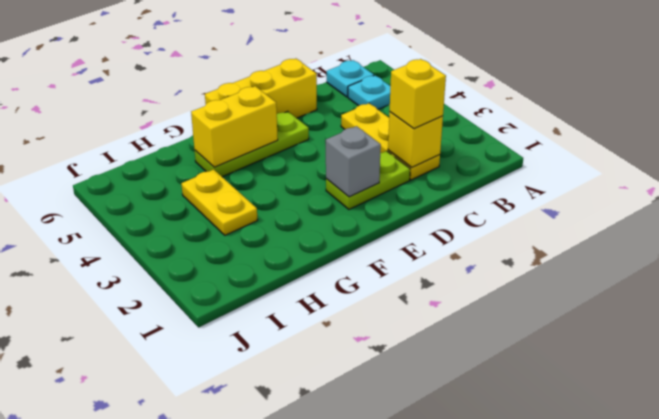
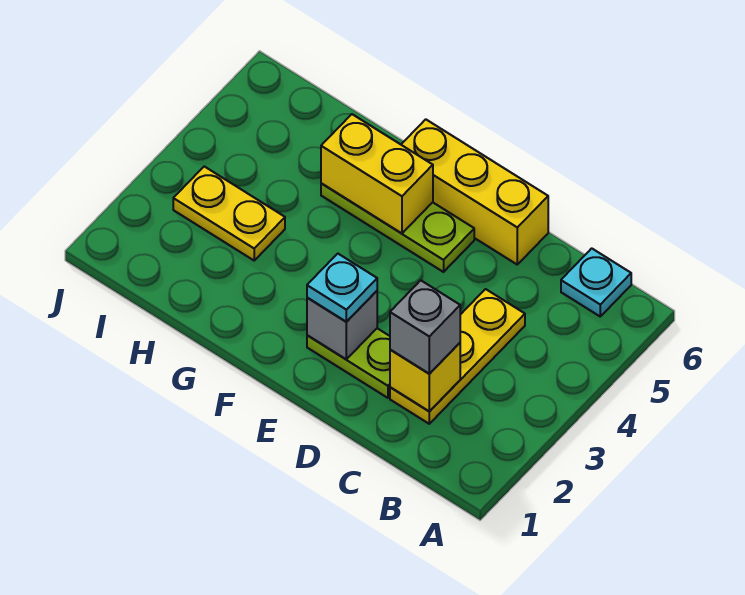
cyan 1x1 plate [348,75,390,109] -> cyan 1x1 plate moved to [307,254,377,322]
yellow 1x1 brick [390,59,446,129] -> grey 1x1 brick [390,280,460,374]
yellow 1x2 plate [181,169,257,235] -> yellow 1x2 plate turned to [173,166,285,260]

